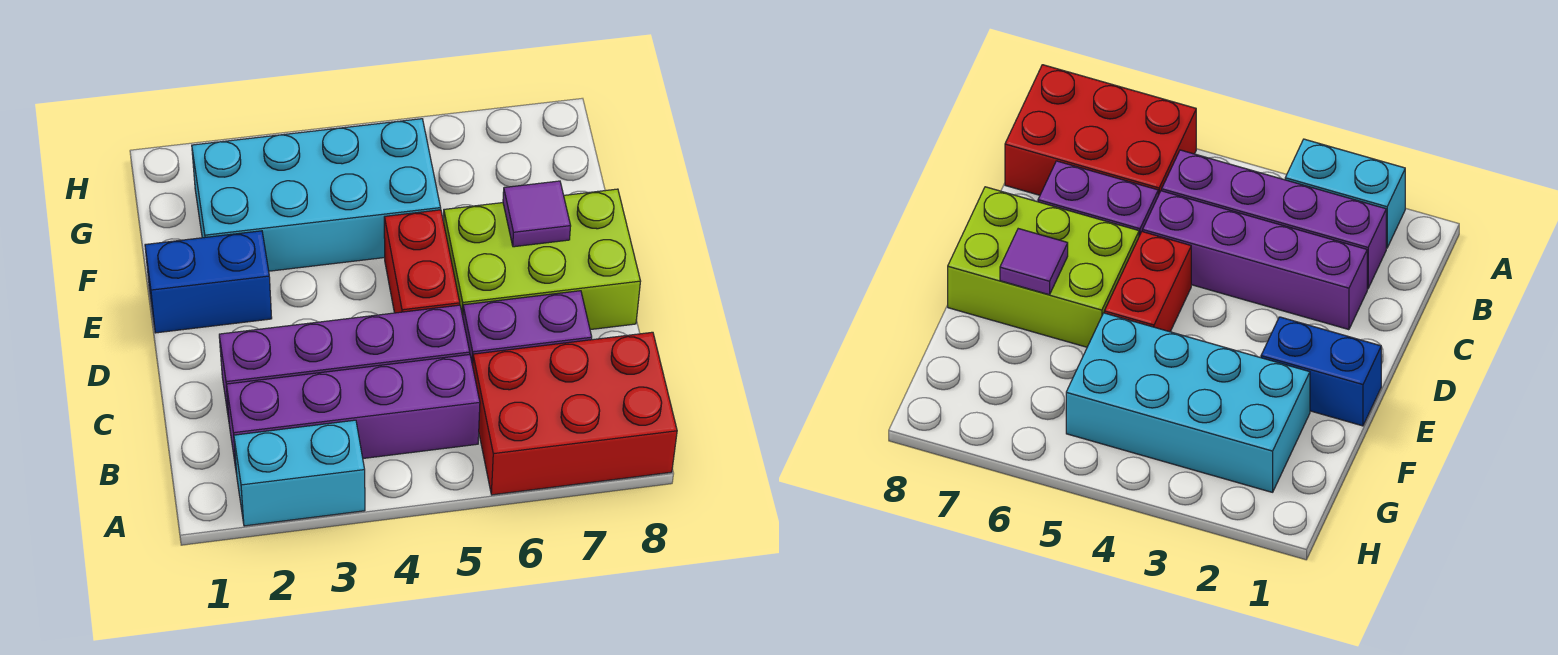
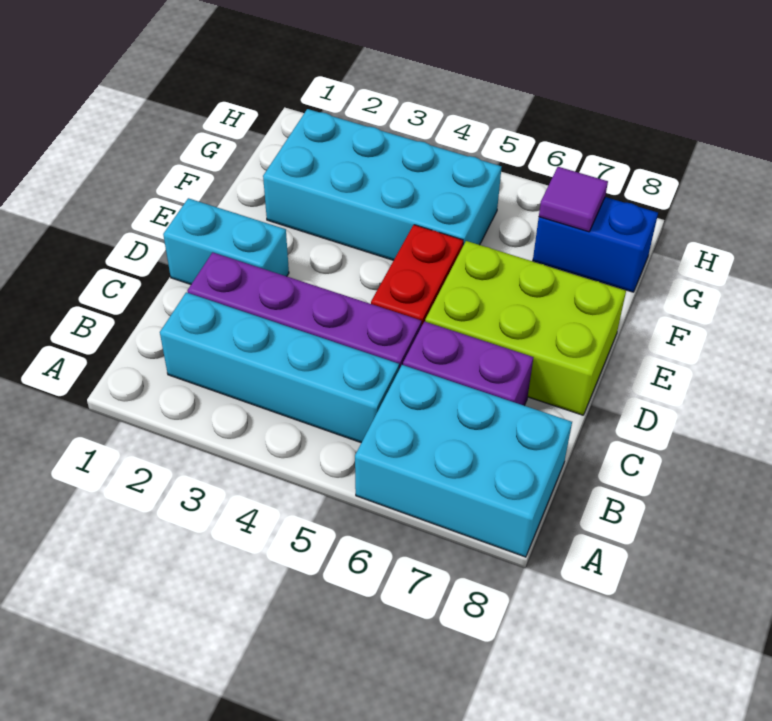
cyan 1x2 brick [234,420,365,526] -> cyan 1x2 brick moved to [163,198,289,284]
red 2x3 brick [473,332,677,495] -> cyan 2x3 brick [355,365,572,557]
purple 1x4 brick [226,355,480,474] -> cyan 1x4 brick [160,292,399,443]
blue 1x2 brick [145,231,272,333] -> blue 1x2 brick moved to [533,197,658,292]
purple 1x1 tile [503,181,571,247] -> purple 1x1 tile moved to [539,167,608,232]

